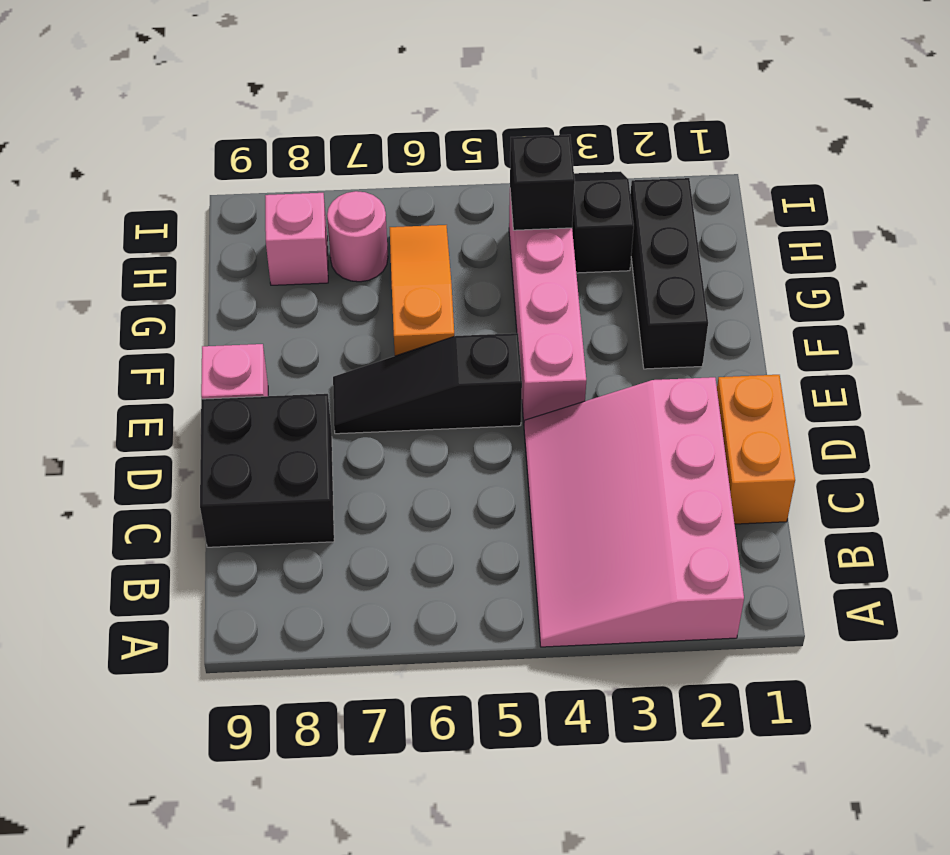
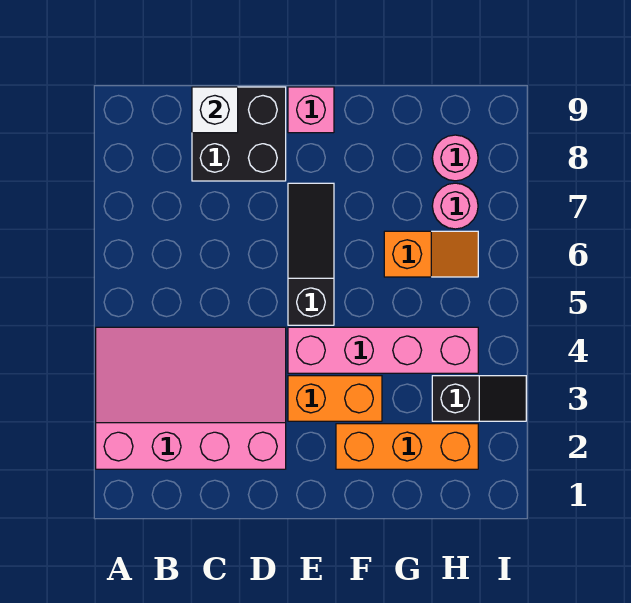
orange 1x2 brick [717,375,795,524] -> orange 1x2 brick moved to [288,376,382,421]
none -> white 1x1 brick [192,87,238,133]
black 1x3 brick [630,178,708,369] -> orange 1x3 brick [336,424,478,469]
orange 1x3 slope [390,225,454,356] -> orange 1x2 slope [384,231,478,277]
black 1x1 brick [510,135,575,230] -> none
pink 1x1 brick [265,193,328,285] -> pink 1x1 round brick [432,135,478,181]

